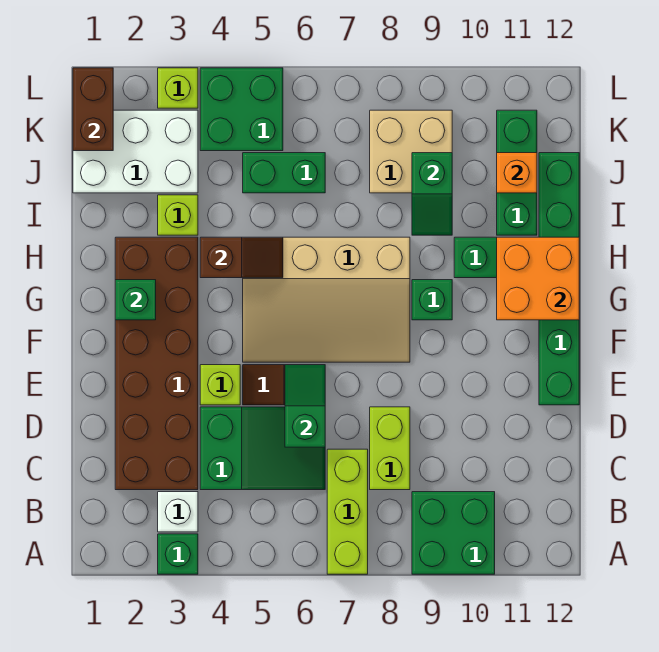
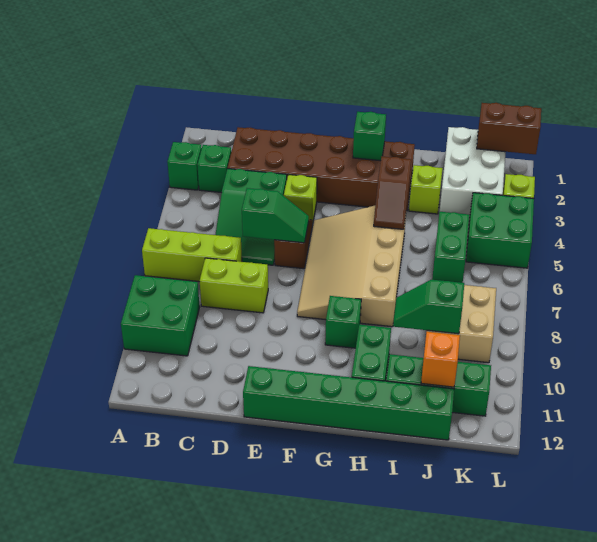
white 1x1 brick [158,492,198,532] -> green 1x1 brick [197,145,231,193]
orange 2x2 brick [497,237,579,320] -> none

